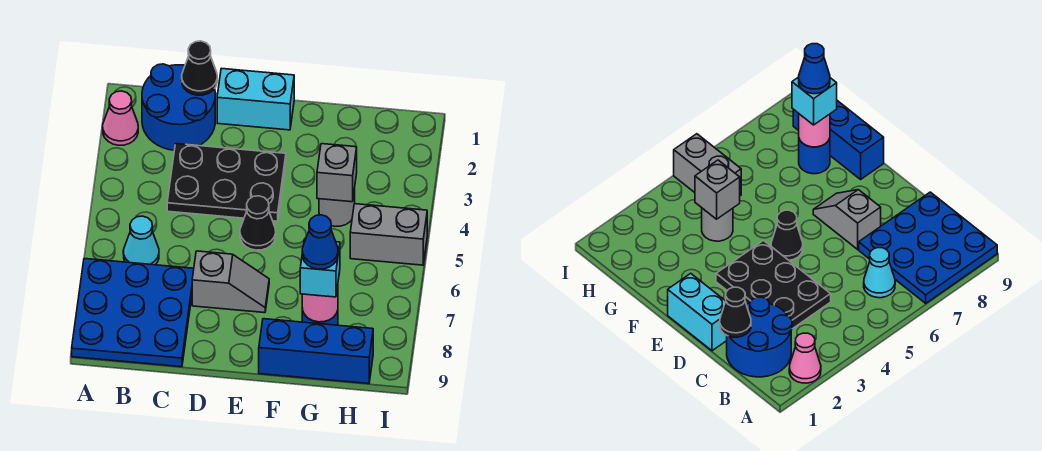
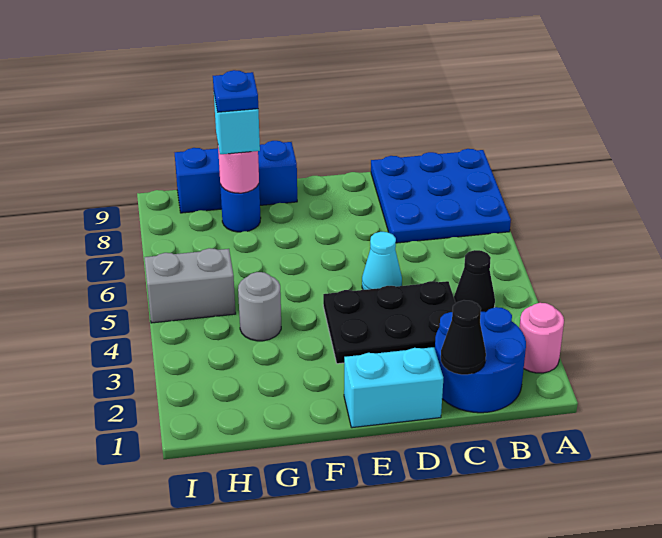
pink 1x1 cone [103,91,138,145] -> pink 1x1 round brick [519,303,564,373]
cyan 1x1 cone [123,216,159,265] -> cyan 1x1 cone moved to [362,232,402,290]
grey 1x2 slope [192,251,269,313] -> none
black 1x1 cone [240,196,276,250] -> black 1x1 cone moved to [454,250,495,312]
grey 1x1 brick [317,144,357,202] -> none
blue 1x1 cone [302,215,338,269] -> blue 1x1 plate [213,70,258,112]

